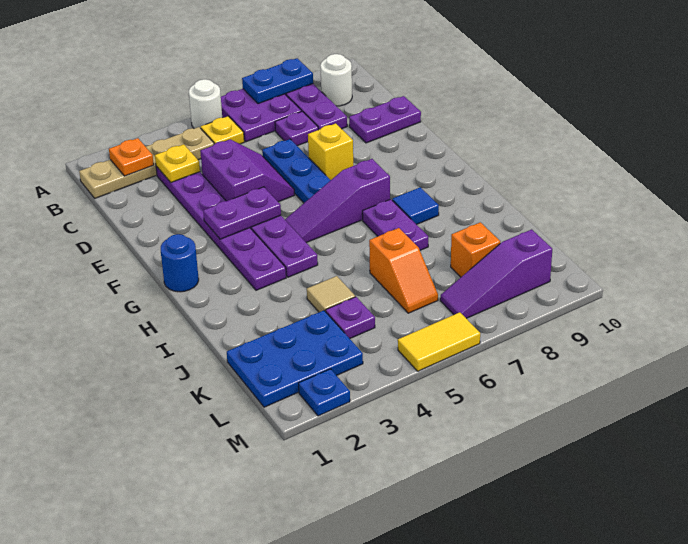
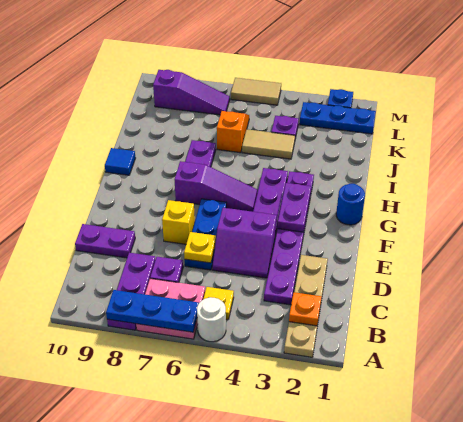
purple 2x2 plate [221,89,302,142] -> pink 2x2 plate [136,279,205,339]
blue 1x2 plate [242,58,313,104] -> blue 1x3 plate [106,290,199,332]
tan 1x4 plate [79,127,214,198] -> tan 1x4 plate turned to [284,255,328,357]
white 1x1 round brick [320,54,352,106] -> none
yellow 1x1 plate [155,144,200,182] -> yellow 1x1 plate moved to [184,232,216,263]
purple 2x2 slope [200,140,295,202] -> purple 2x2 slope turned to [212,208,277,278]
purple 1x2 plate [203,187,281,239] -> purple 1x2 plate turned to [277,183,311,232]
blue 1x1 tile [392,187,439,225] -> blue 1x1 tile moved to [105,148,135,175]
tan 1x1 tile [307,276,355,312] -> tan 1x2 tile [242,129,295,159]
blue 2x3 plate [227,311,363,407] -> blue 1x3 plate [300,102,376,134]
orange 1x1 brick [451,222,500,277] -> none
yellow 1x2 tile [398,312,480,371] -> tan 1x2 tile [231,78,281,105]

